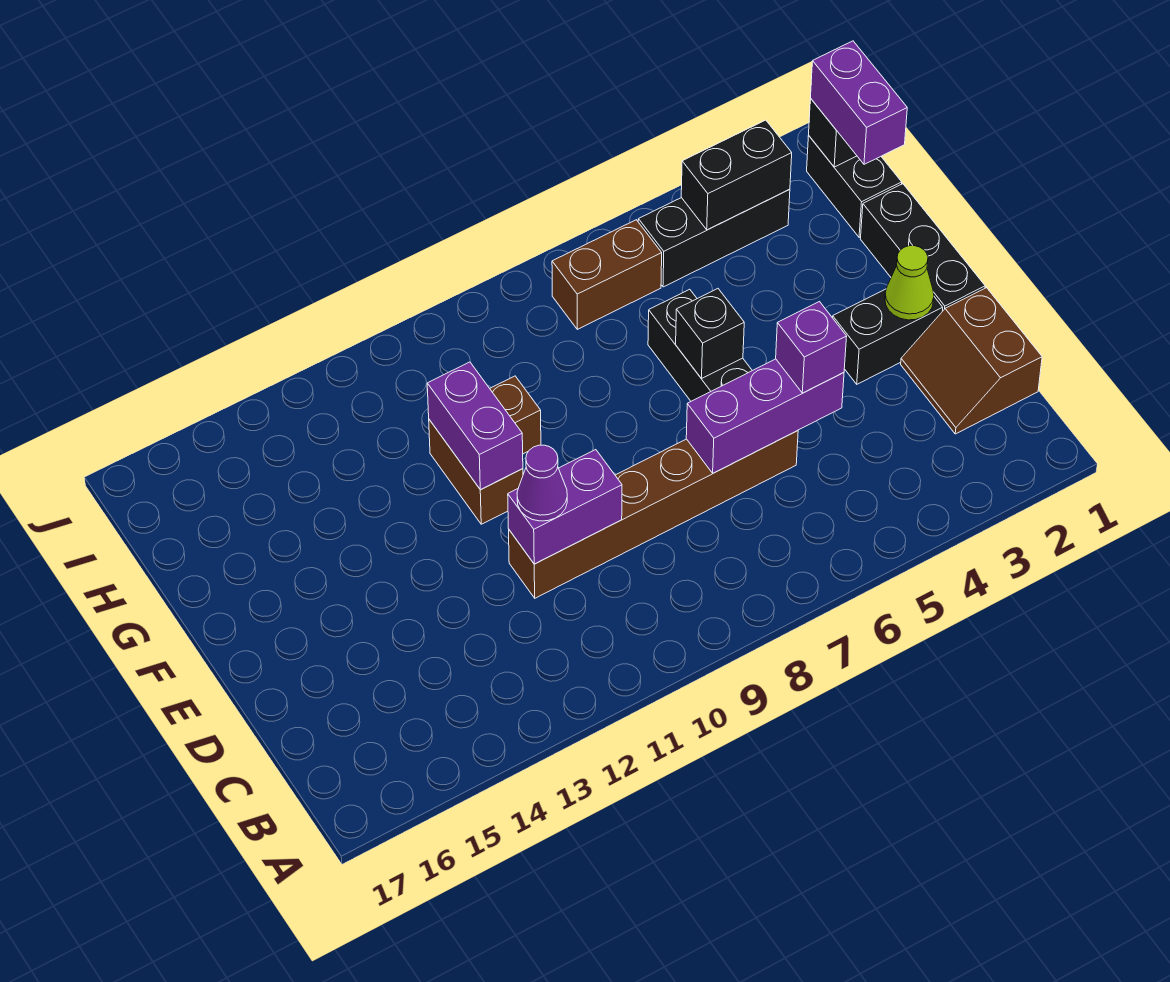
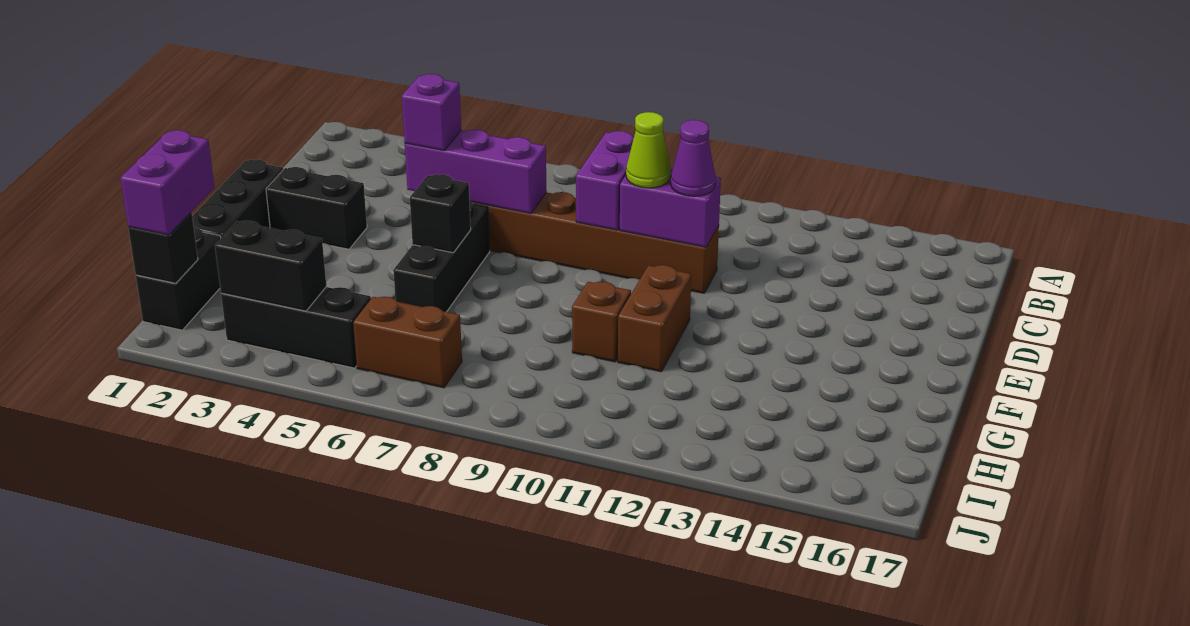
brown 2x2 slope [901,288,1042,434] -> none
lime 1x1 cone [885,246,934,320] -> lime 1x1 cone moved to [626,112,671,188]
purple 1x2 brick [427,362,523,490] -> purple 1x2 brick moved to [576,131,634,230]

